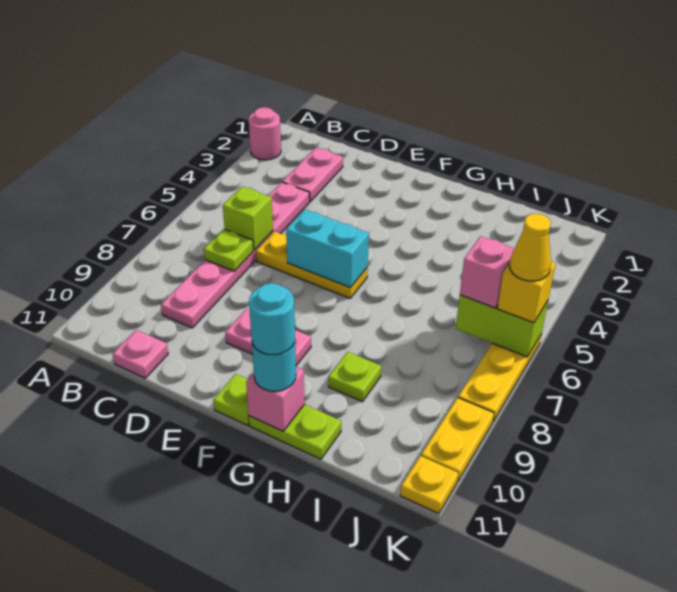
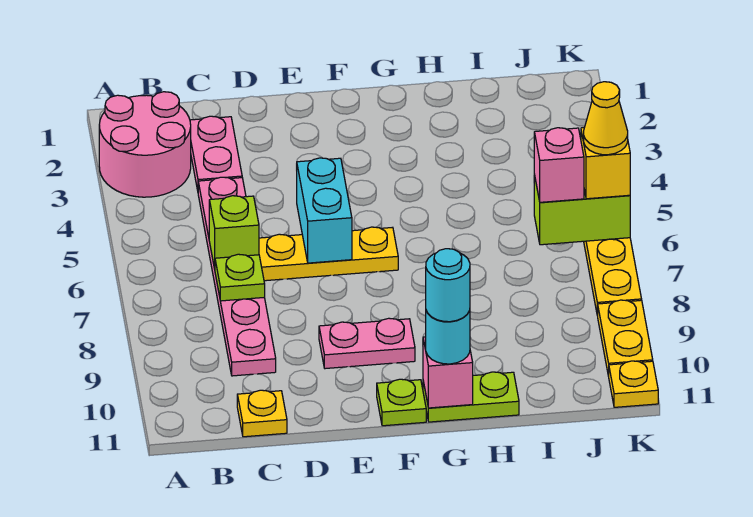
pink 1x1 round brick [249,107,281,160] -> pink 2x2 round brick [99,92,191,197]
pink 1x1 plate [113,330,168,378] -> yellow 1x1 plate [237,390,287,437]
cyan 1x2 brick [286,210,369,288] -> cyan 1x2 brick turned to [297,158,352,263]
lime 1x1 plate [328,352,381,402] -> none

